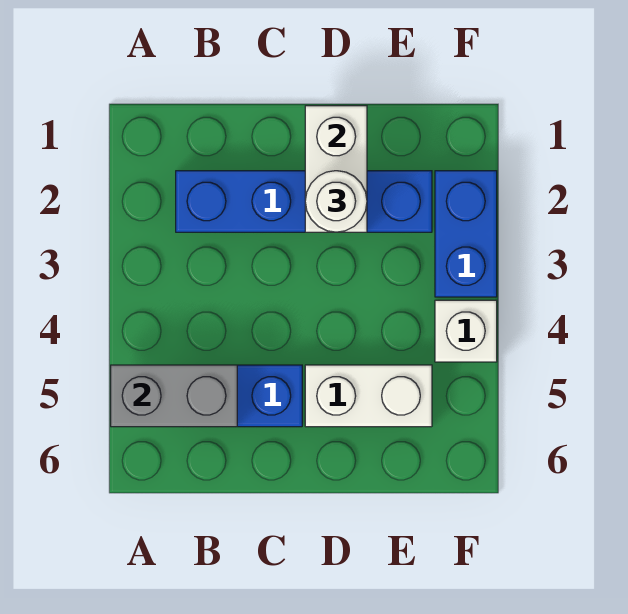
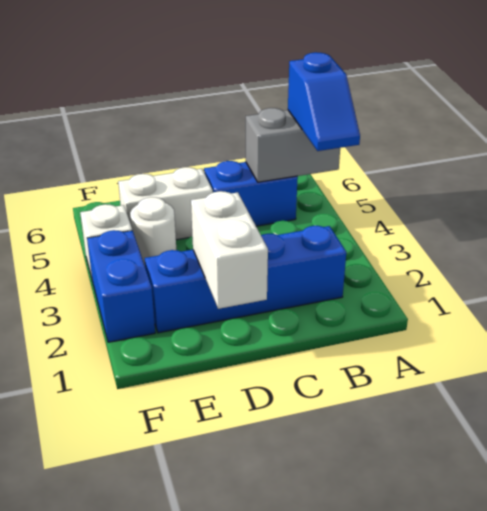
none -> blue 1x2 slope [288,52,360,151]
white 1x1 round brick [305,171,367,232] -> white 1x1 round brick moved to [130,197,176,266]

